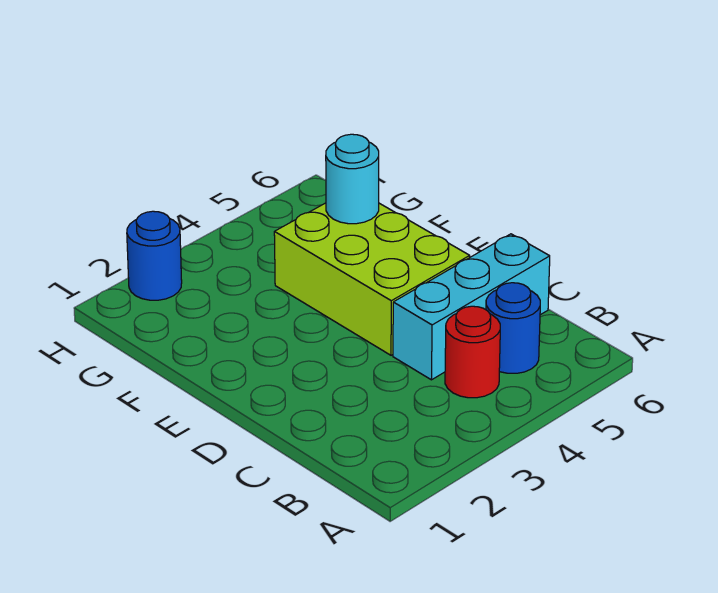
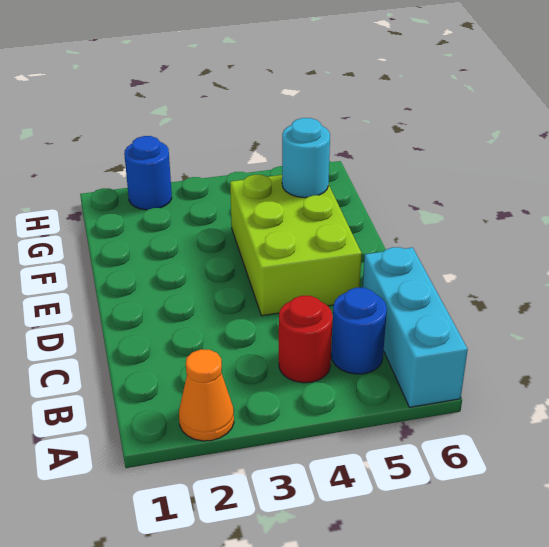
none -> orange 1x1 cone [179,349,234,441]
cyan 1x3 brick [393,234,550,380] -> cyan 1x3 brick turned to [363,247,468,407]

